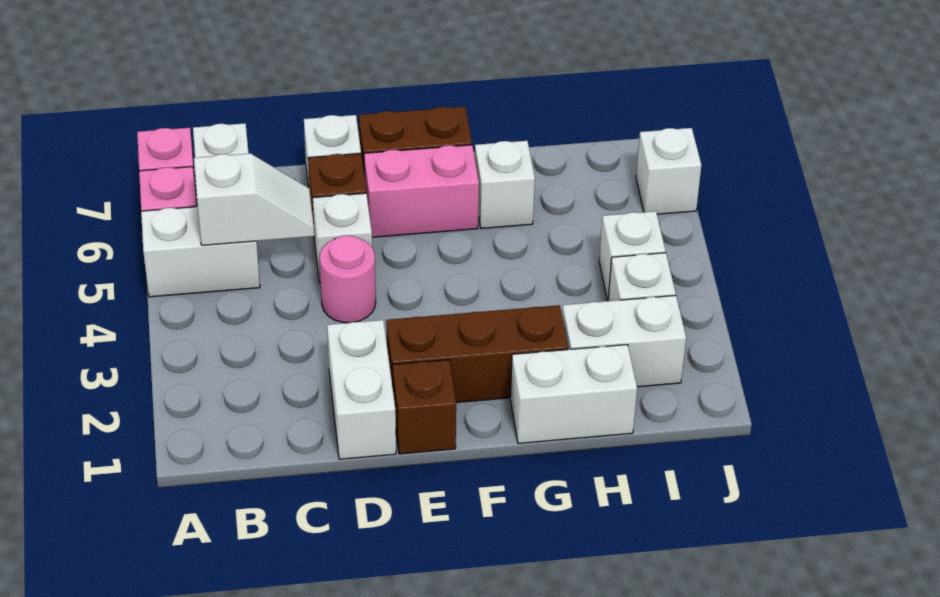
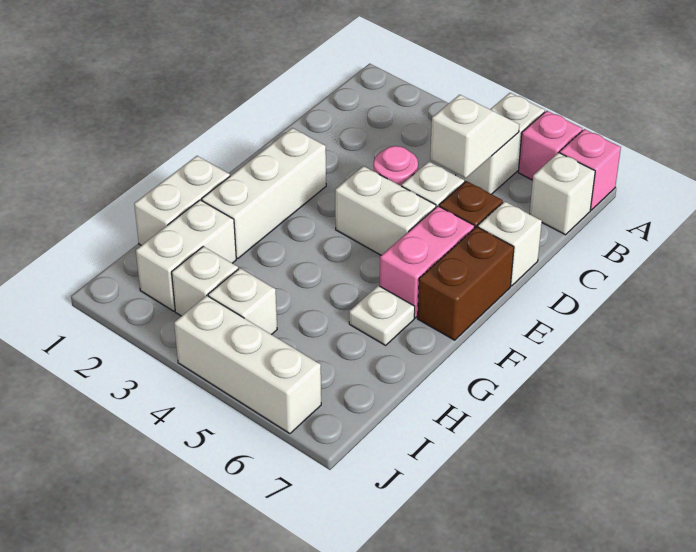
white 1x2 slope [194,153,314,245] -> white 1x2 slope turned to [430,95,519,178]
white 1x2 brick [327,320,396,459] -> white 1x2 brick moved to [335,166,436,255]
brown 1x1 brick [392,360,456,454] -> none
brown 1x3 brick [386,305,568,403] -> white 1x3 brick [202,128,326,259]
white 1x1 brick [475,141,535,229] -> white 1x1 plate [349,286,415,345]
white 1x1 brick [636,128,701,214] -> white 1x3 brick [174,295,321,434]

